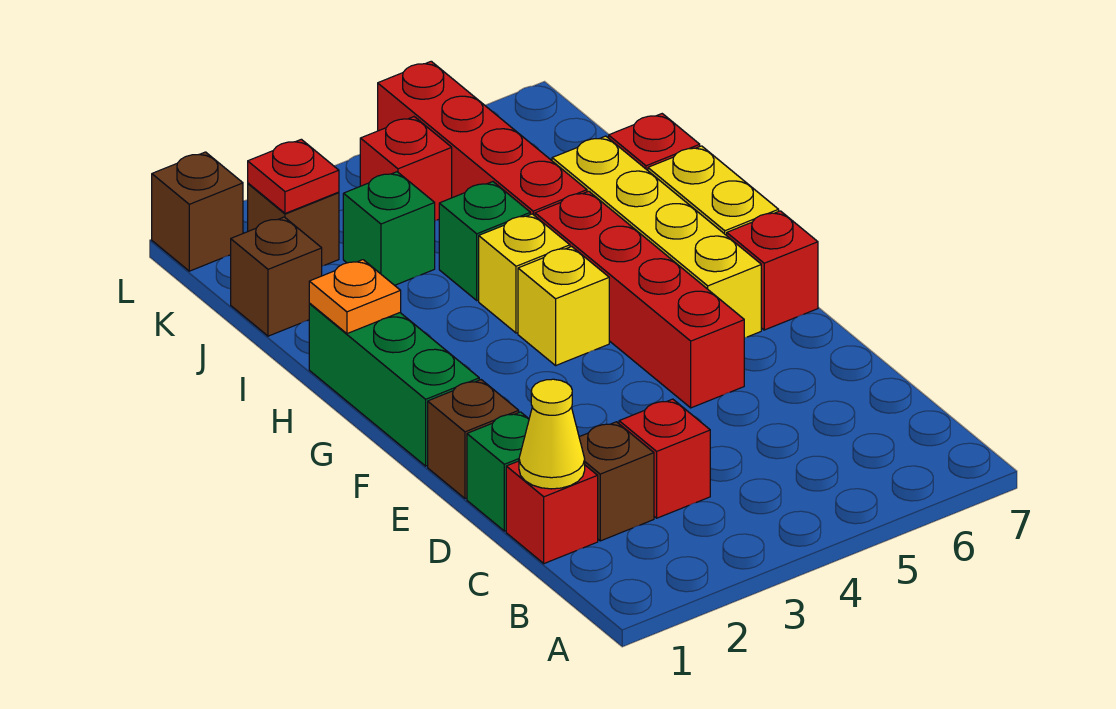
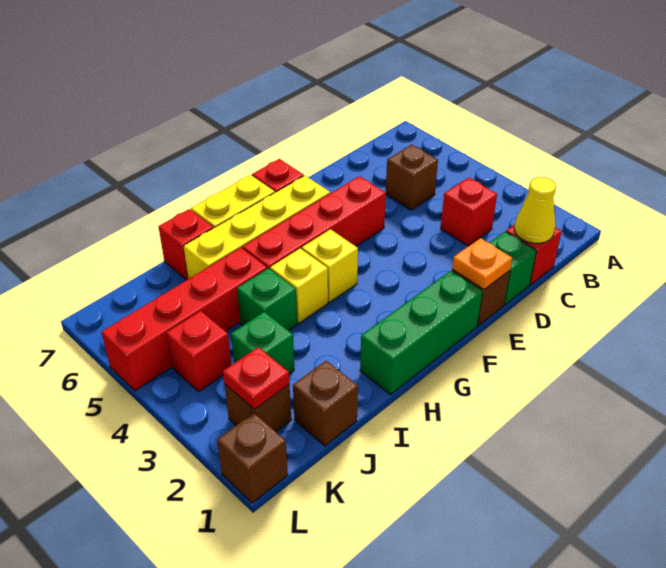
brown 1x1 brick [579,422,654,541] -> brown 1x1 brick moved to [386,145,438,210]
orange 1x1 plate [309,260,401,334] -> orange 1x1 plate moved to [452,238,512,290]

